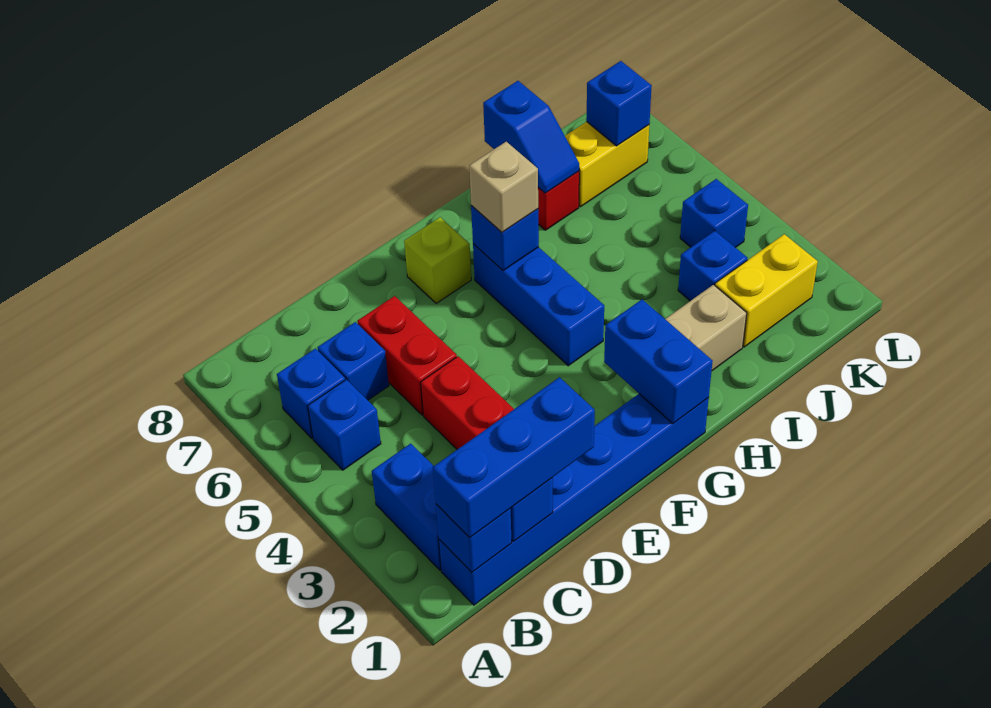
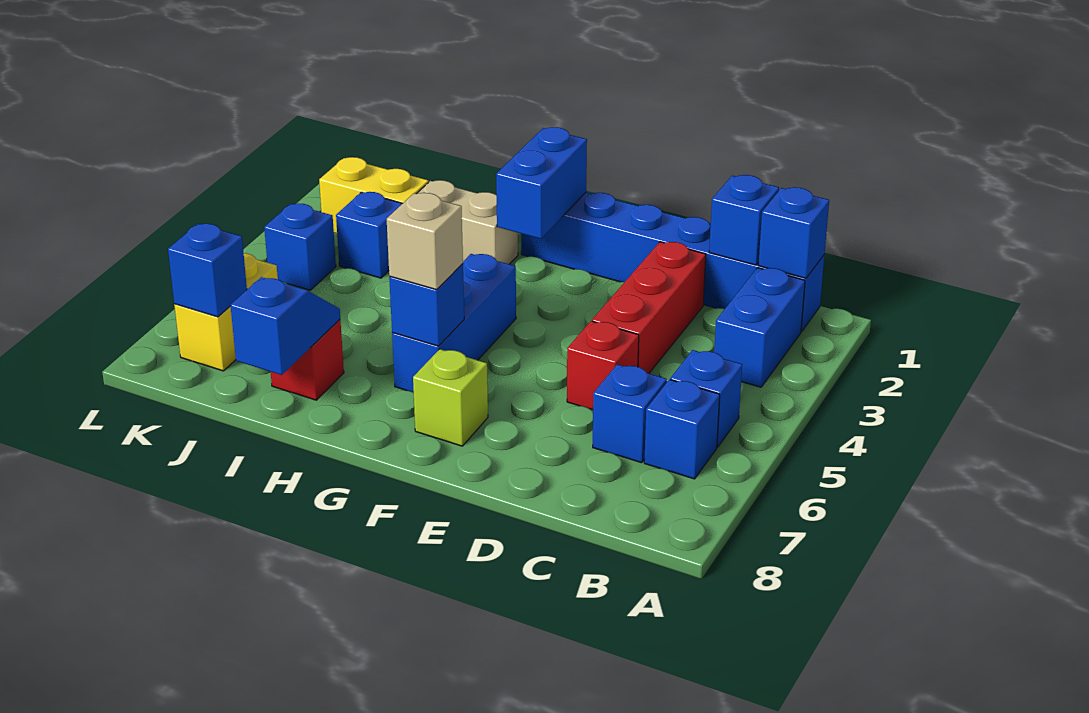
blue 1x3 brick [433,377,595,538] -> none
red 1x2 brick [357,296,457,415] -> red 1x1 brick [567,321,639,410]
yellow 1x2 brick [565,122,649,207] -> yellow 1x2 brick turned to [174,253,278,371]

